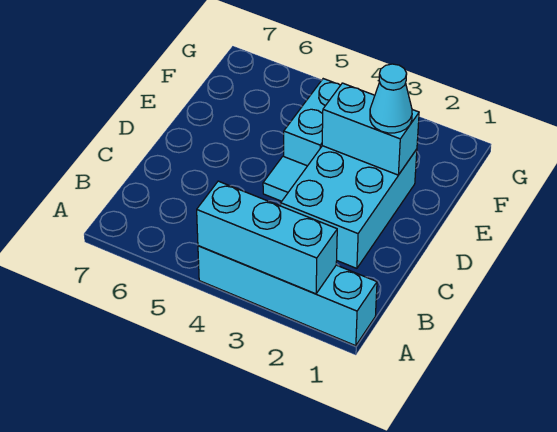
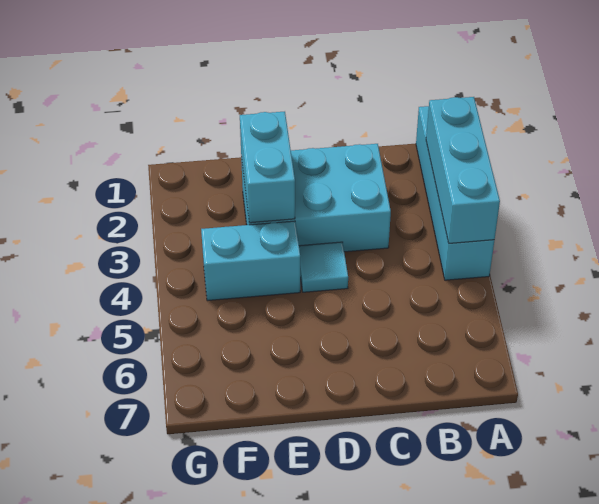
cyan 1x1 cone [370,64,412,133] -> none

